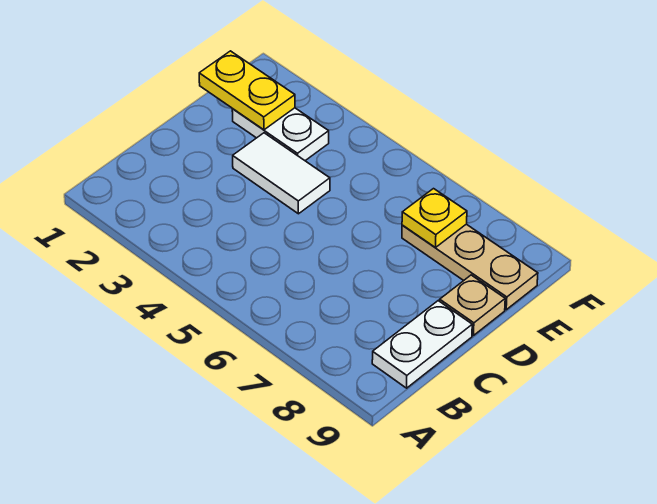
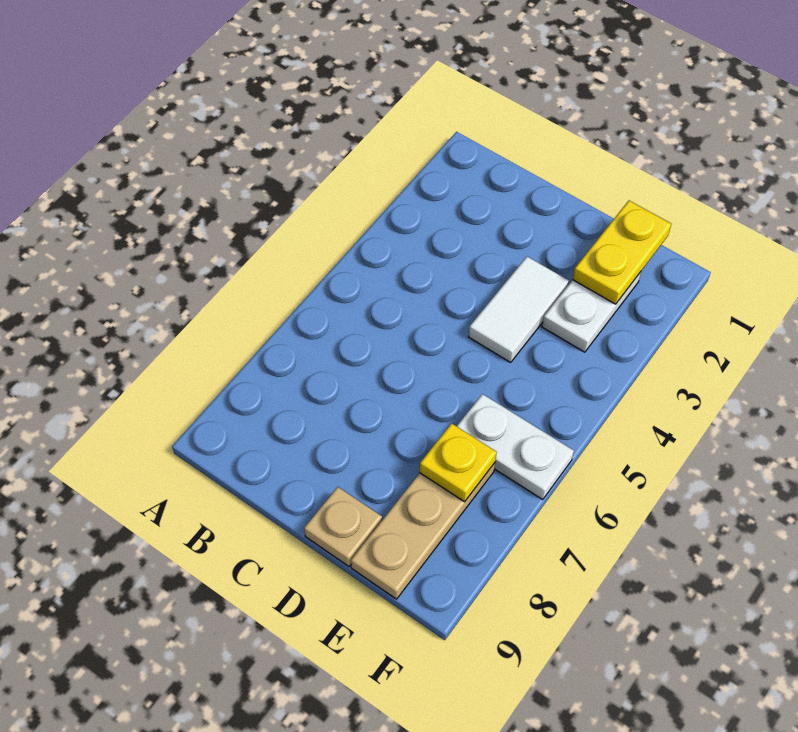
white 1x2 plate [372,301,472,388] -> white 1x2 plate moved to [457,394,574,500]

